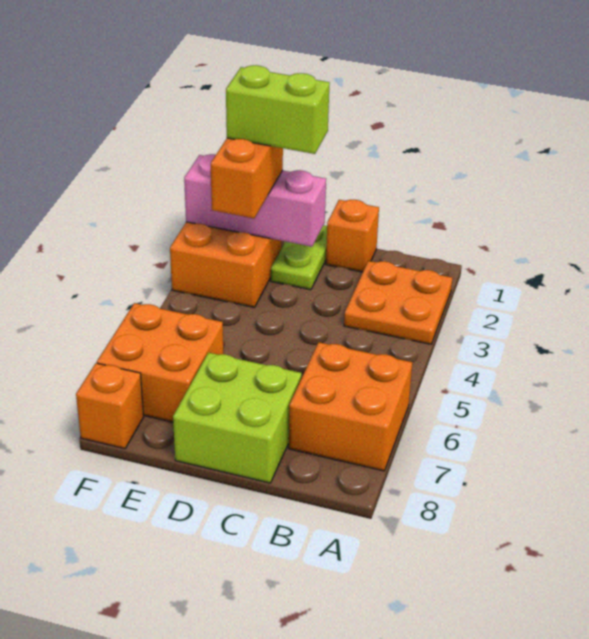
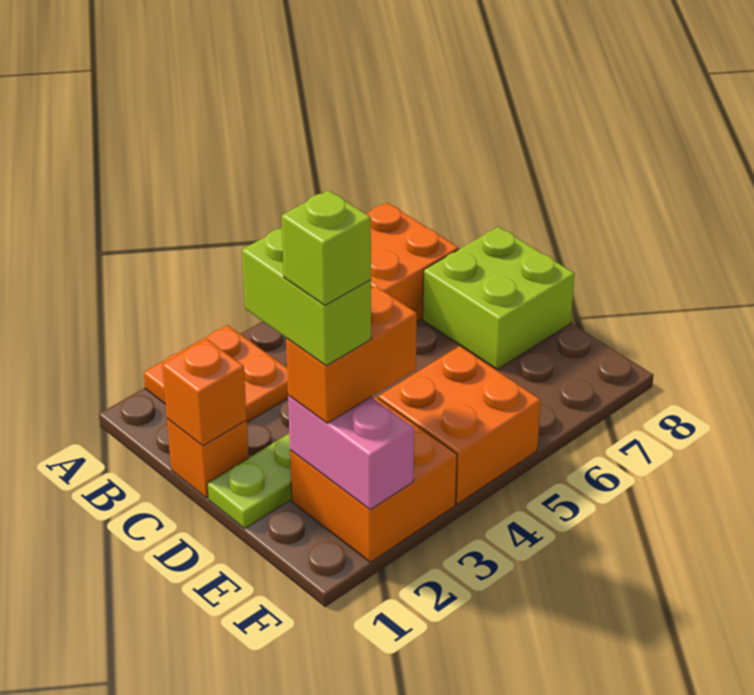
pink 1x3 brick [184,154,326,247] -> pink 1x2 brick [288,395,414,510]
none -> lime 1x1 brick [282,190,371,305]
orange 2x2 brick [97,303,223,422] -> orange 2x2 brick moved to [378,346,541,504]
orange 1x1 brick [76,363,144,449] -> orange 1x1 brick moved to [162,339,247,446]

